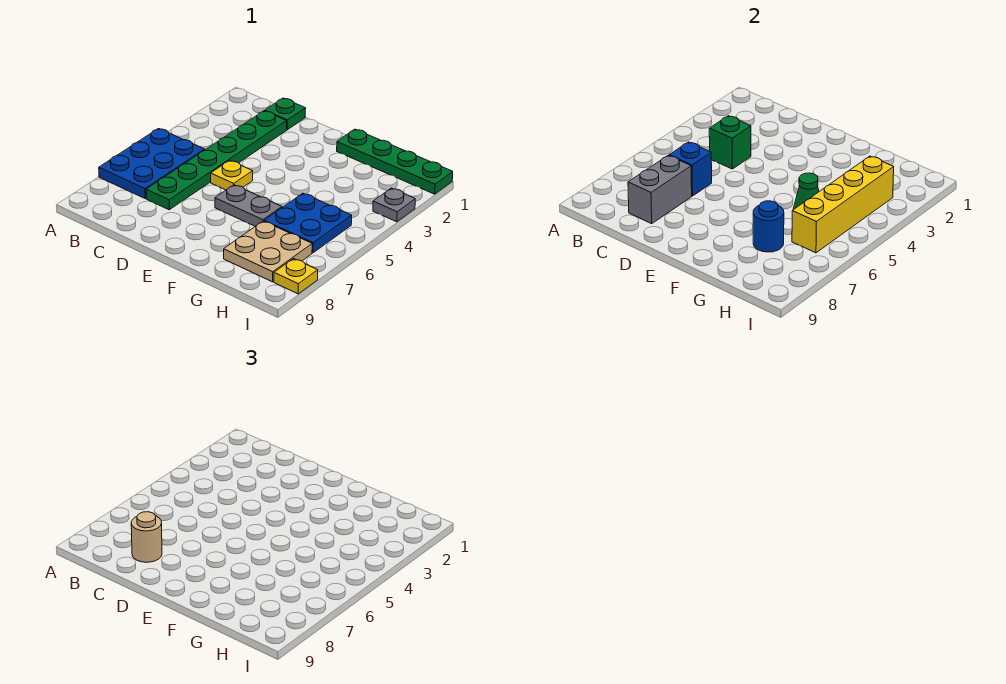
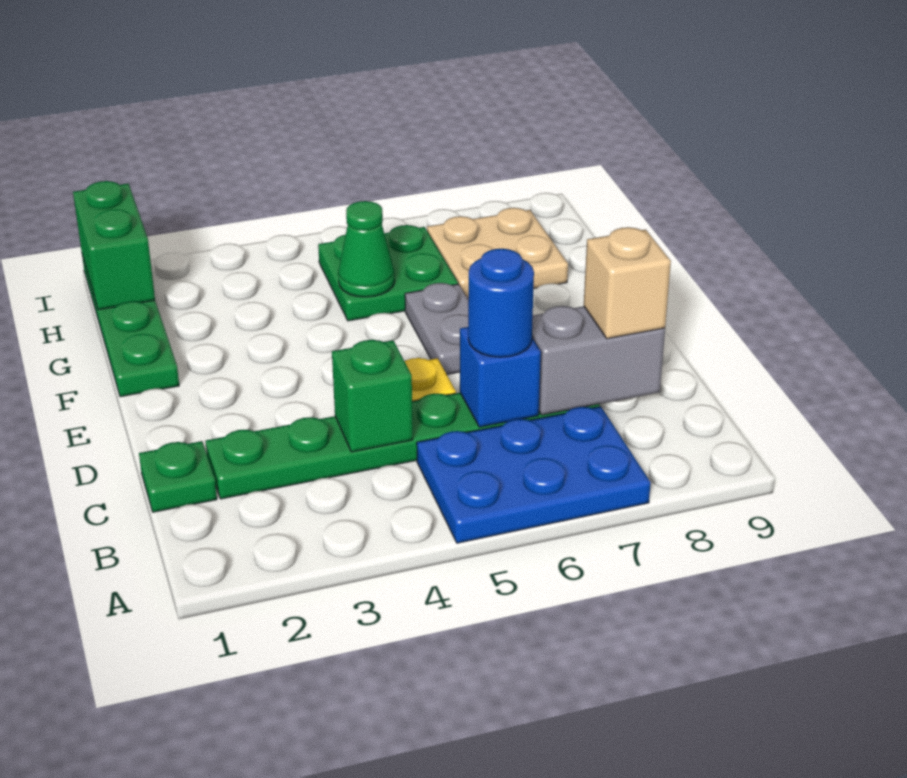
tan 1x1 round brick [131,512,162,562] -> tan 1x1 brick [584,227,671,339]
blue 2x2 plate [264,193,352,253] -> green 2x2 plate [318,225,458,321]
blue 1x1 round brick [753,201,784,252] -> blue 1x1 round brick moved to [468,249,534,357]
none -> green 1x2 brick [73,181,155,310]
yellow 1x4 brick [792,156,894,253] -> none
grey 1x1 plate [373,188,415,222] -> none
yellow 1x1 plate [274,259,318,294] -> none

